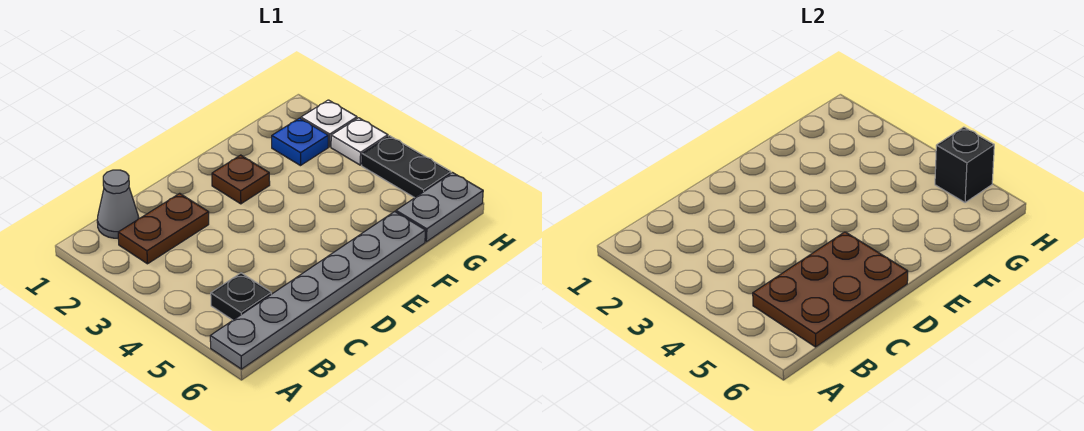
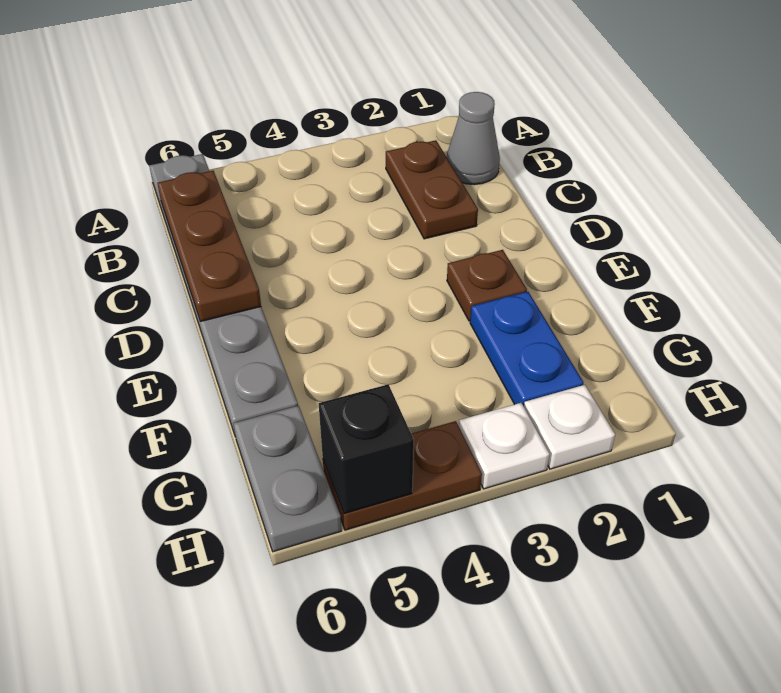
black 1x1 plate [211,273,271,320] -> none
brown 2x3 plate [753,232,908,347] -> brown 1x3 plate [157,171,261,322]
blue 1x1 plate [272,118,328,166] -> blue 1x2 plate [470,292,584,406]
black 1x2 plate [362,136,451,198] -> brown 1x2 plate [323,421,482,530]

